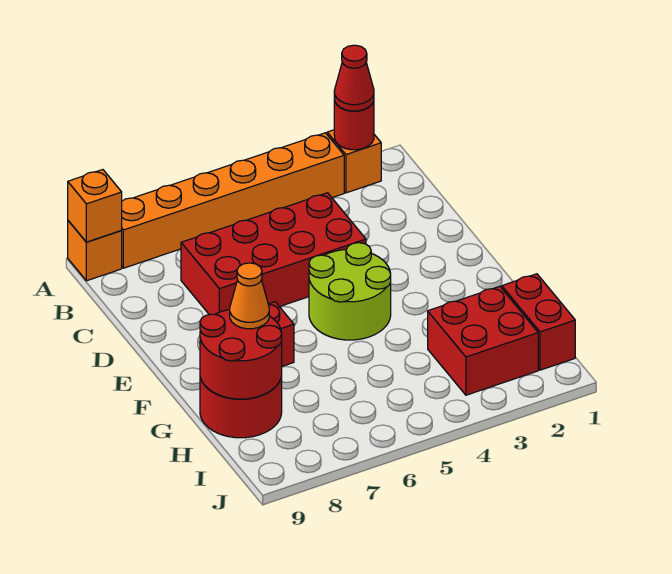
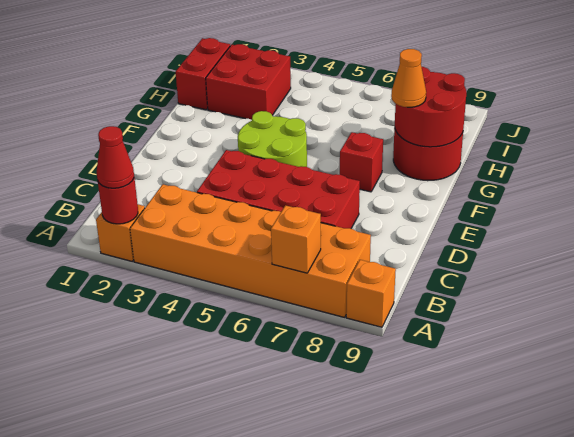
orange 1x6 brick [122,133,344,268] -> orange 2x6 brick [130,184,371,317]
orange 1x1 brick [68,170,122,242] -> orange 1x1 brick moved to [271,205,321,273]

